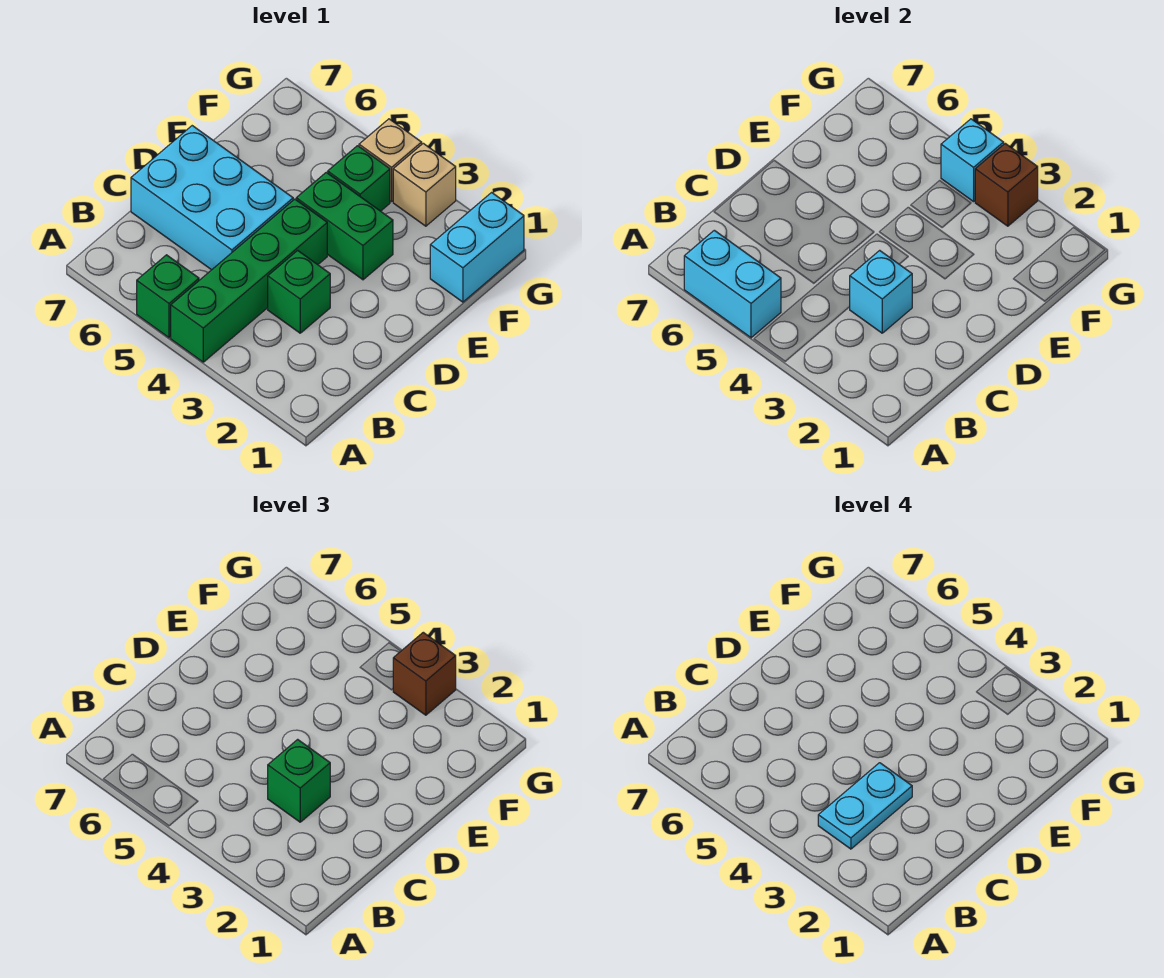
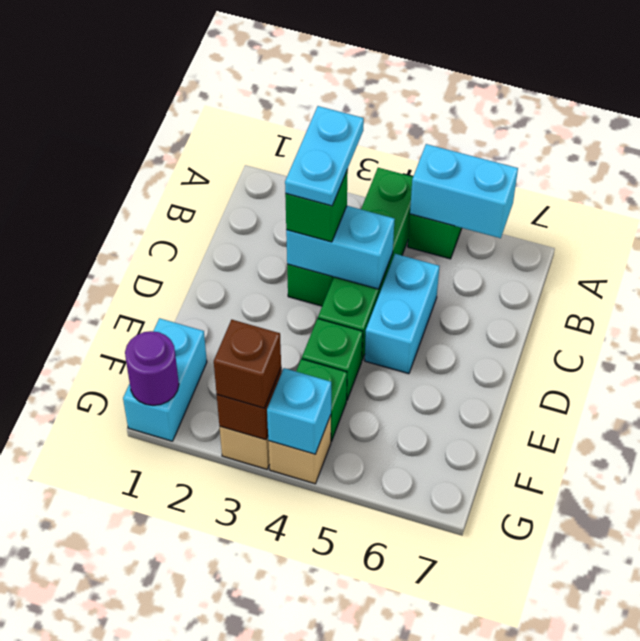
cyan 1x1 brick [850,250,912,333] -> cyan 1x2 brick [286,206,395,289]
cyan 2x3 brick [131,126,293,270] -> cyan 1x2 brick [365,254,439,374]
green 1x2 brick [296,172,393,280] -> green 1x1 brick [302,319,363,399]
none -> purple 1x1 round brick [125,331,179,405]

